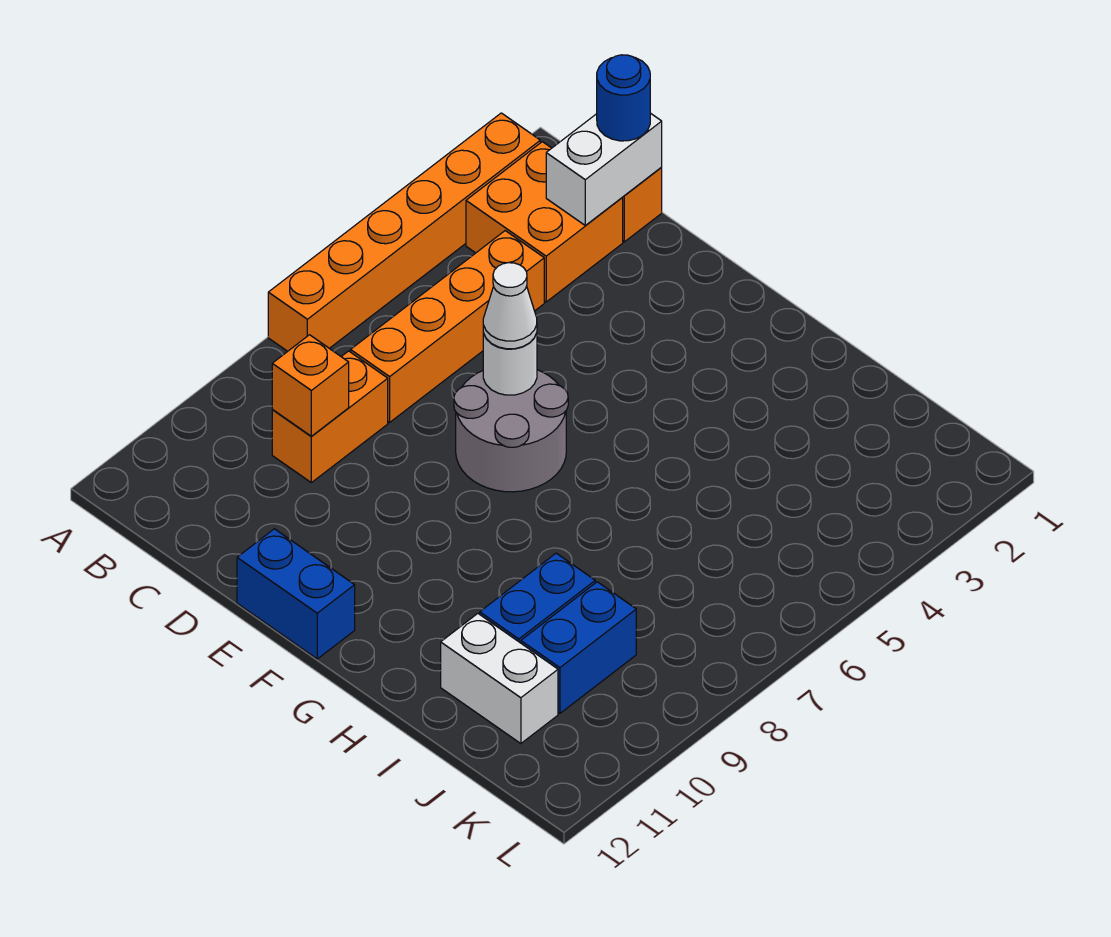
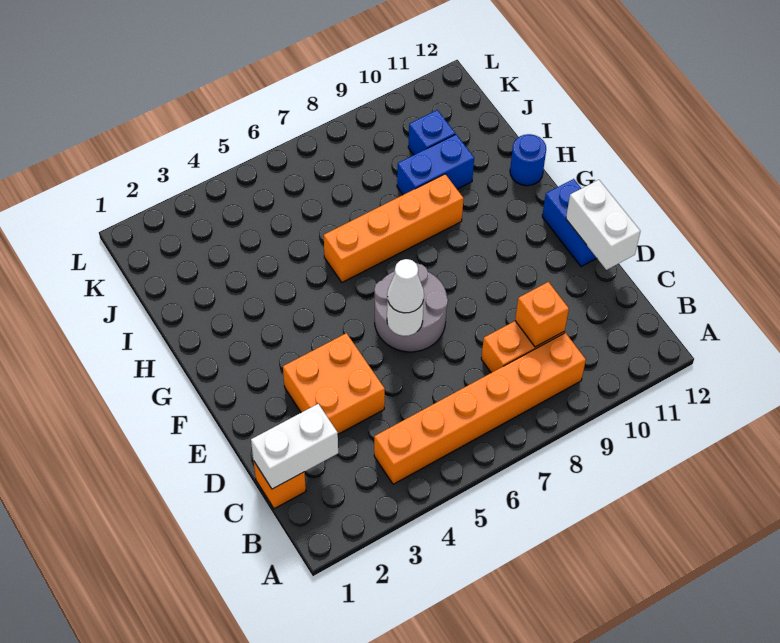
orange 1x6 brick [268,113,540,351] -> orange 1x6 brick moved to [374,333,586,484]
orange 2x2 brick [466,142,623,302] -> orange 2x2 brick moved to [283,333,385,434]
blue 1x1 round brick [597,55,650,141] -> blue 1x1 round brick moved to [510,134,546,186]
orange 1x4 brick [351,231,544,422] -> orange 1x4 brick moved to [324,174,464,282]
white 1x2 brick [441,614,558,744] -> white 1x2 brick moved to [566,180,640,270]
blue 1x2 brick [521,582,636,713] -> blue 1x1 brick [408,110,455,155]

